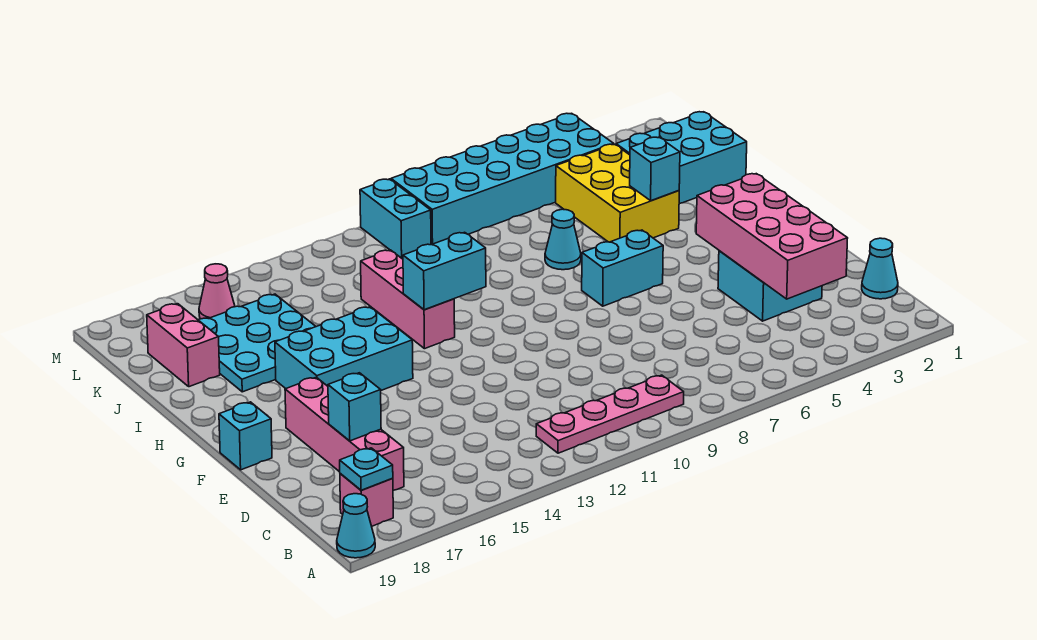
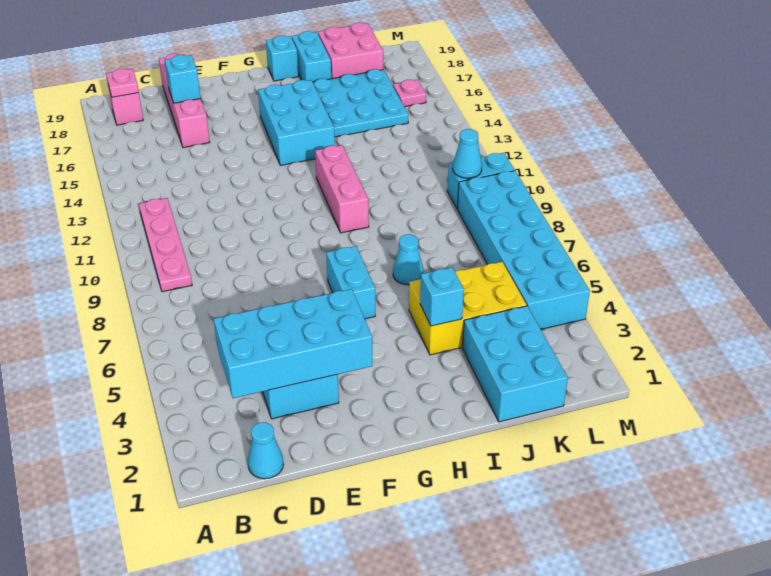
cyan 1x1 cone [337,494,375,558] -> cyan 1x1 cone moved to [453,129,482,178]
cyan 1x1 plate [340,448,393,490] -> pink 1x1 plate [106,69,139,97]
pink 2x4 brick [696,174,848,299] -> cyan 2x4 brick [214,289,372,398]
pink 1x4 brick [285,377,404,490] -> pink 1x4 brick turned to [159,54,210,148]
cyan 1x1 brick [219,402,272,470] -> cyan 1x1 brick moved to [266,36,299,81]
cyan 1x2 brick [403,232,486,310] -> cyan 1x2 brick moved to [292,31,331,82]
pink 1x3 brick [361,250,455,349] -> pink 1x3 brick turned to [315,145,369,233]
pink 1x2 brick [147,304,220,387] -> pink 2x2 brick [318,23,383,79]
pink 1x1 cone [199,264,235,319] -> pink 1x1 plate [393,80,426,107]

